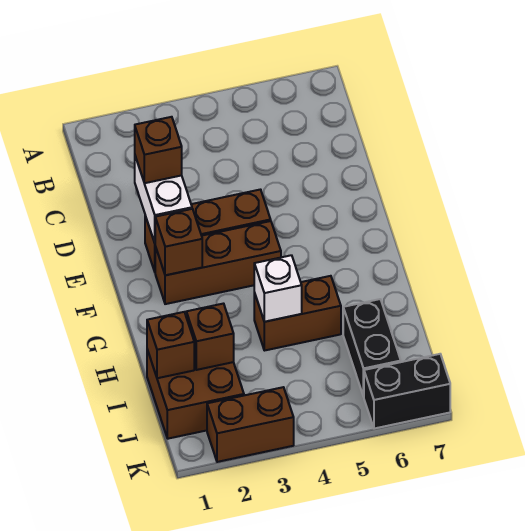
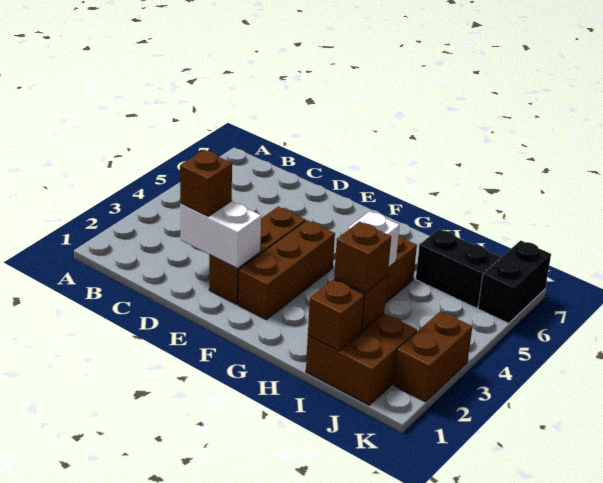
brown 1x1 brick [155,209,202,275] -> brown 1x1 brick moved to [334,222,391,293]

